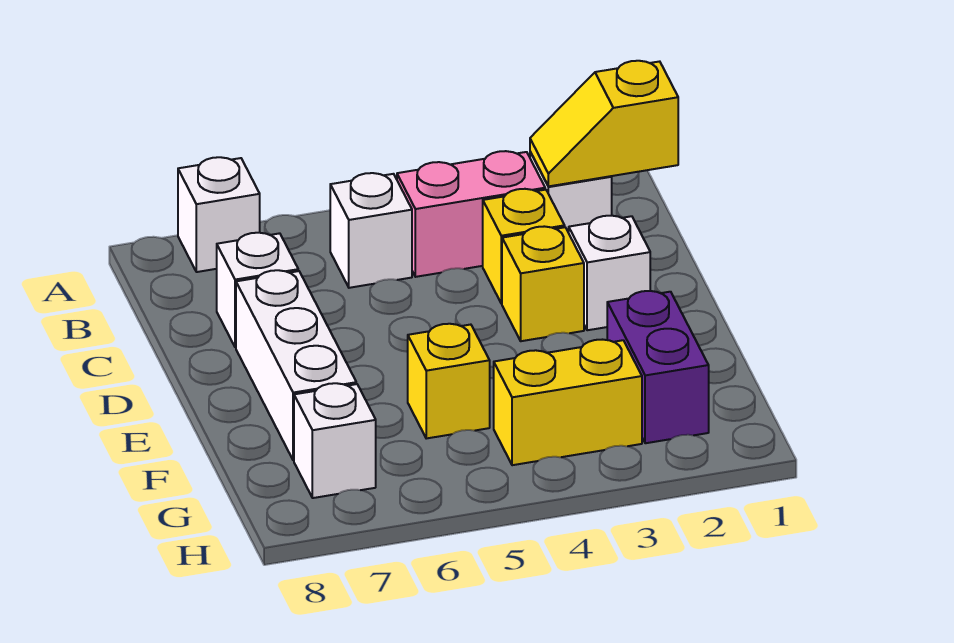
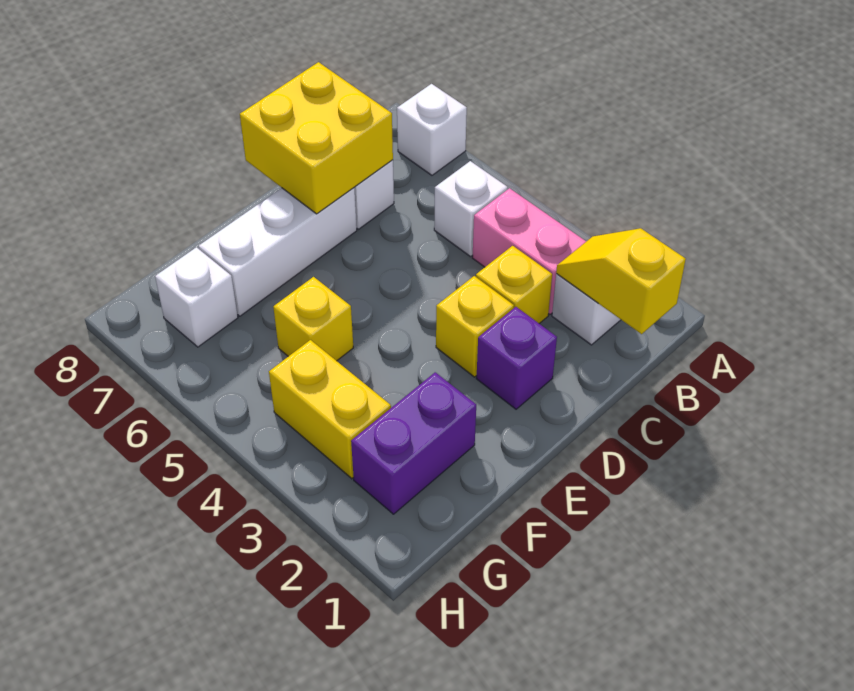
none -> yellow 2x2 brick [240,62,393,214]
white 1x1 brick [569,216,650,330] -> purple 1x1 brick [476,307,557,409]

